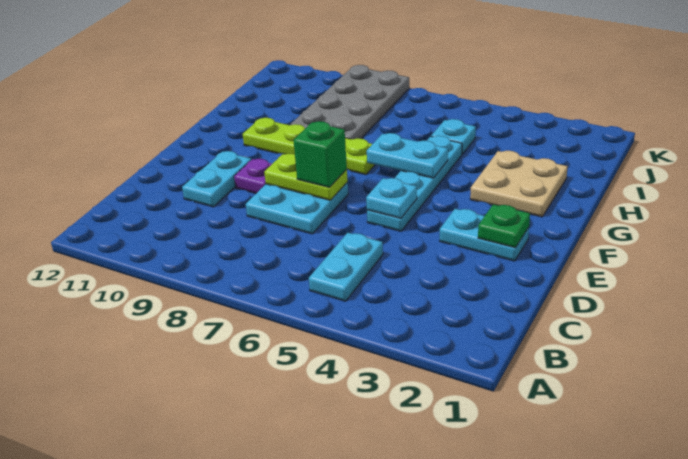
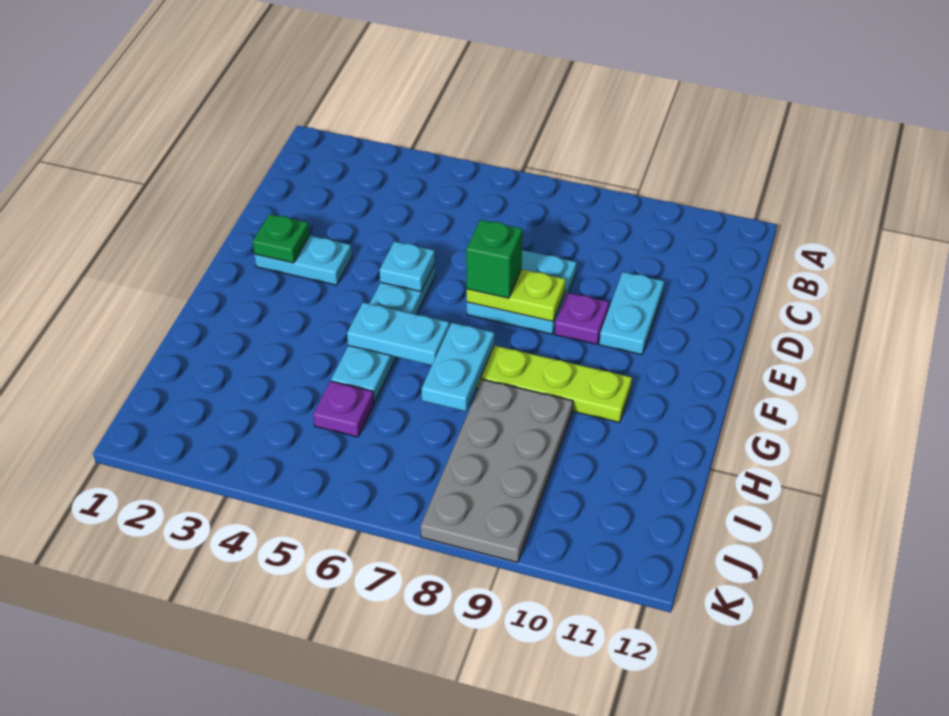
cyan 1x2 plate [309,233,383,301] -> cyan 1x2 plate moved to [422,323,494,411]
tan 2x2 plate [470,151,568,217] -> none
cyan 1x1 plate [431,119,476,154] -> purple 1x1 plate [313,381,374,437]

